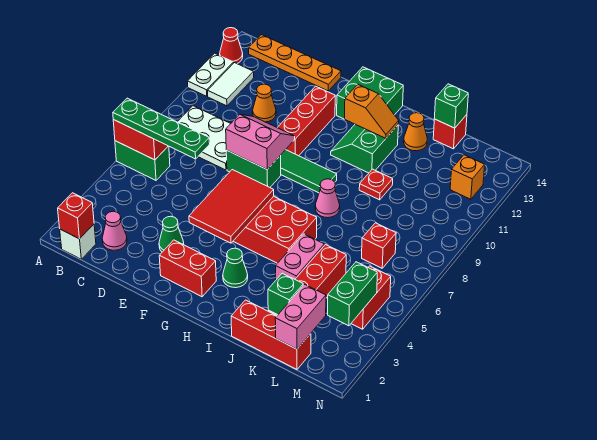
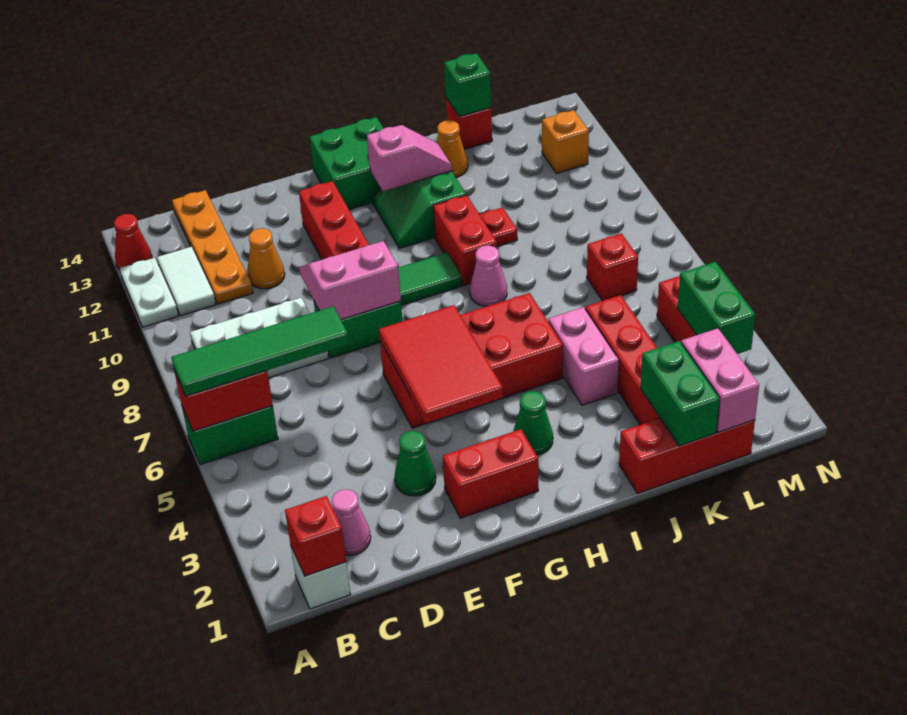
green 1x4 plate [113,98,210,159] -> green 1x4 tile [171,306,349,396]
orange 1x4 plate [249,35,341,91] -> orange 1x4 plate turned to [172,190,253,304]
orange 1x2 slope [345,84,399,138] -> pink 1x2 slope [367,125,452,191]
none -> red 1x2 brick [433,195,497,286]
green 1x1 brick [268,273,303,315] -> green 1x2 brick [640,341,720,446]

